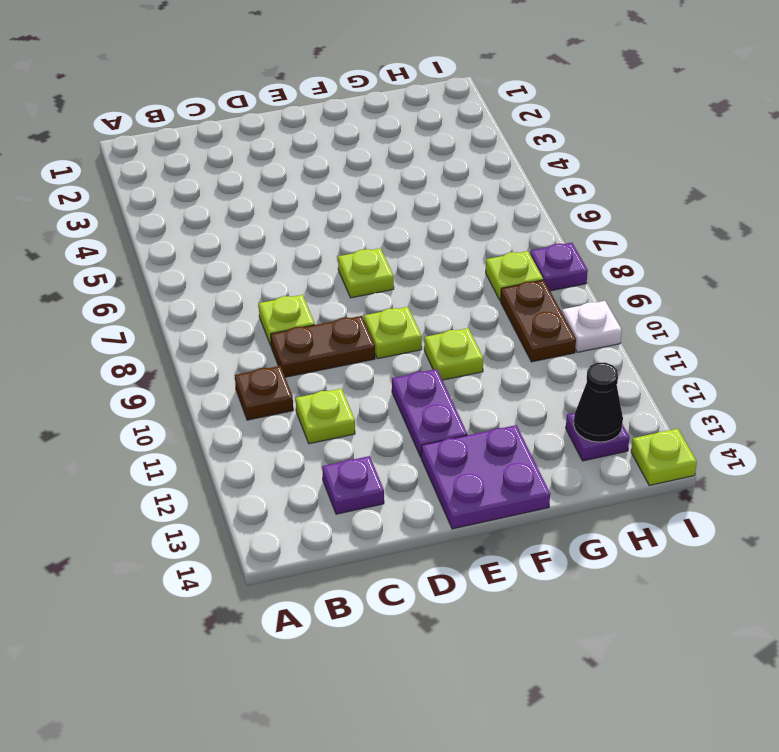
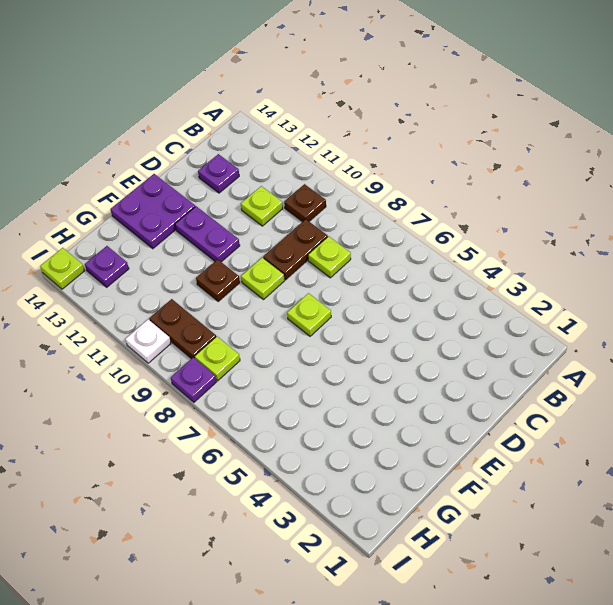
lime 1x1 plate [424,328,483,380] -> brown 1x1 plate [196,259,240,301]
black 1x1 cone [574,362,623,442] -> none

